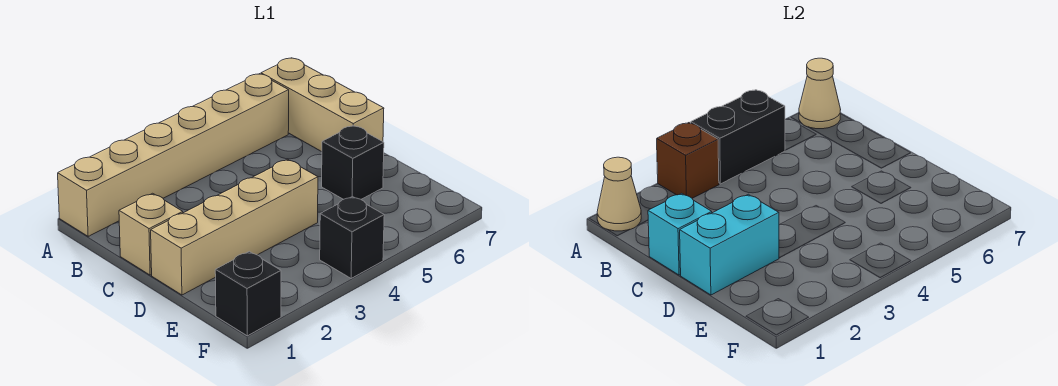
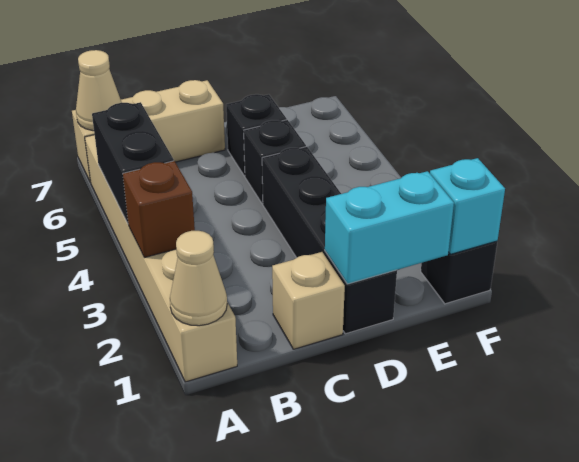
cyan 1x1 brick [648,193,712,275] -> cyan 1x1 brick moved to [430,158,505,254]
tan 1x4 brick [151,159,318,295] -> black 1x4 brick [262,147,397,334]
cyan 1x2 brick [680,194,779,295] -> cyan 1x2 brick turned to [325,171,454,284]
black 1x1 brick [320,196,384,278] -> black 1x1 brick moved to [244,120,306,204]

